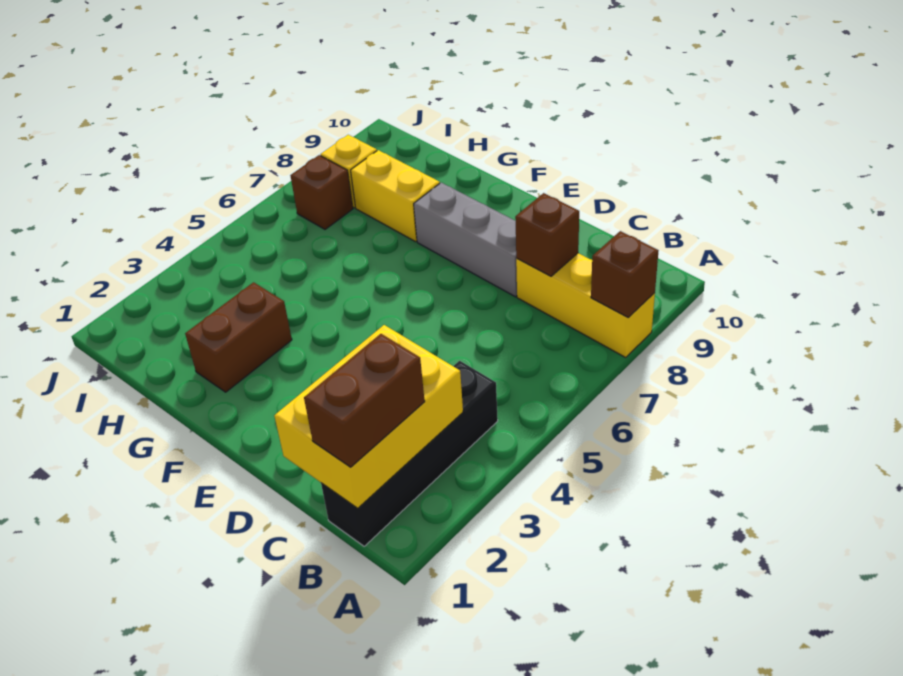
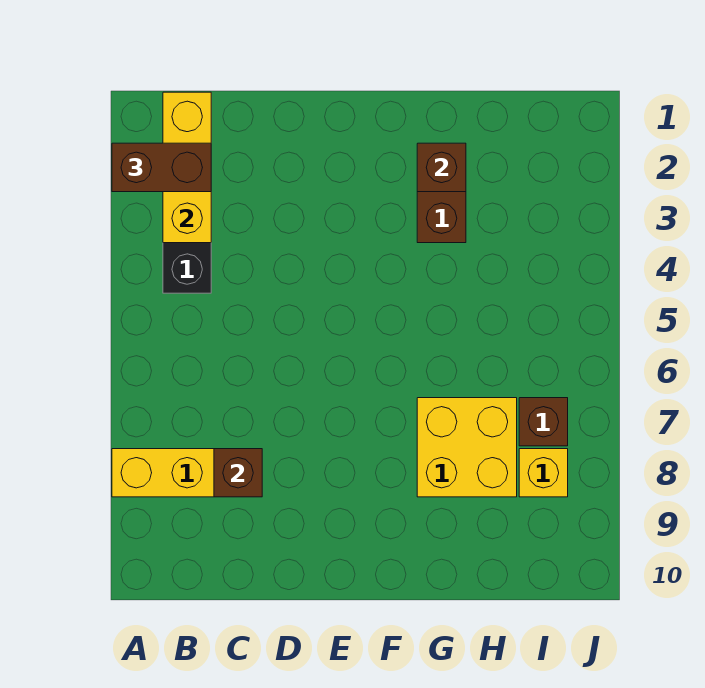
brown 1x1 brick [591,231,659,318] -> brown 1x1 brick moved to [417,143,466,192]
yellow 2x3 brick [274,325,463,508] -> yellow 1x3 brick [163,92,211,243]
brown 1x2 brick [304,334,425,467] -> brown 1x2 brick turned to [112,143,211,192]
grey 1x3 brick [414,183,517,297] -> none
yellow 1x2 brick [351,150,440,242] -> yellow 2x2 brick [417,398,517,497]

